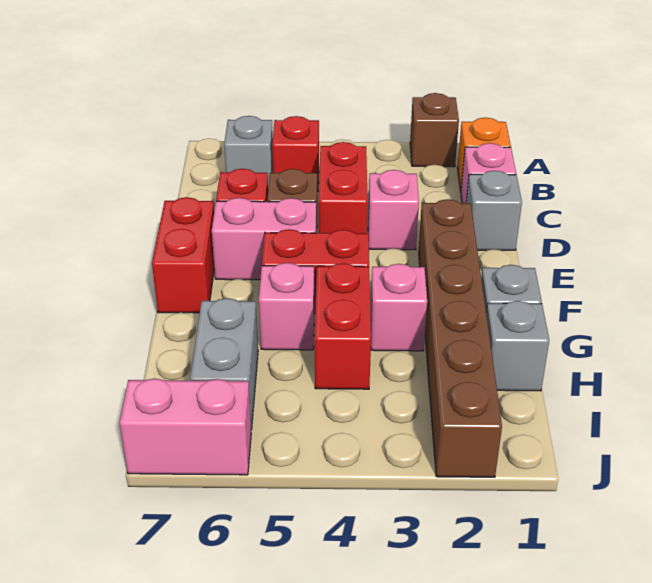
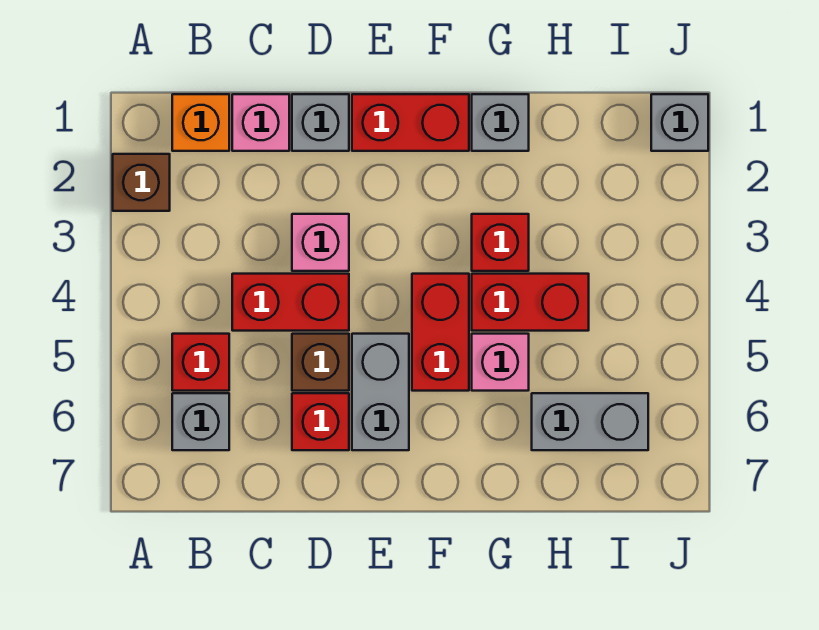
brown 1x6 brick [419,199,502,477] -> none
pink 1x2 brick [212,198,316,280] -> grey 1x2 brick [352,334,409,450]
red 1x2 brick [152,197,214,313] -> red 1x2 brick moved to [352,94,469,151]
pink 1x1 brick [370,264,427,351] -> red 1x1 brick [472,214,529,271]
grey 1x1 brick [486,301,549,391] -> grey 1x1 brick moved to [651,94,708,151]
pink 1x2 brick [120,378,251,475] -> none

